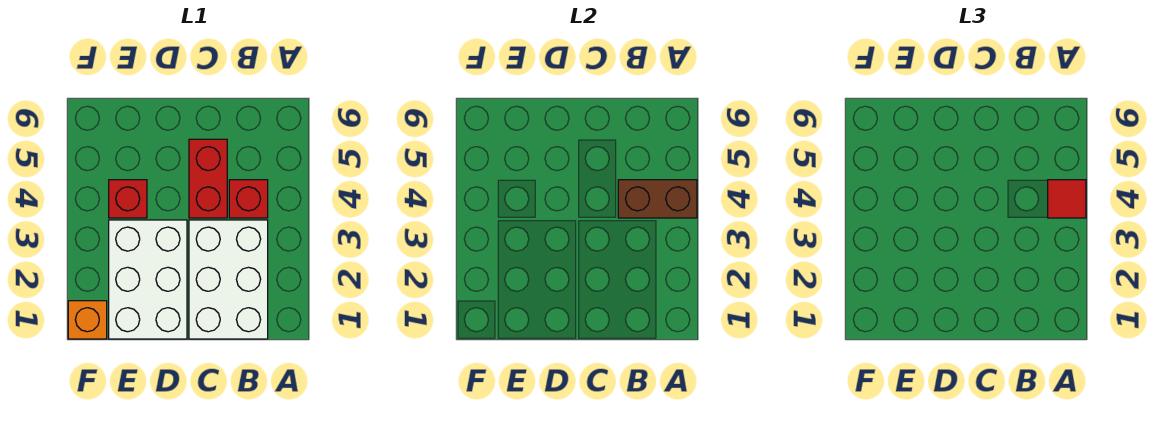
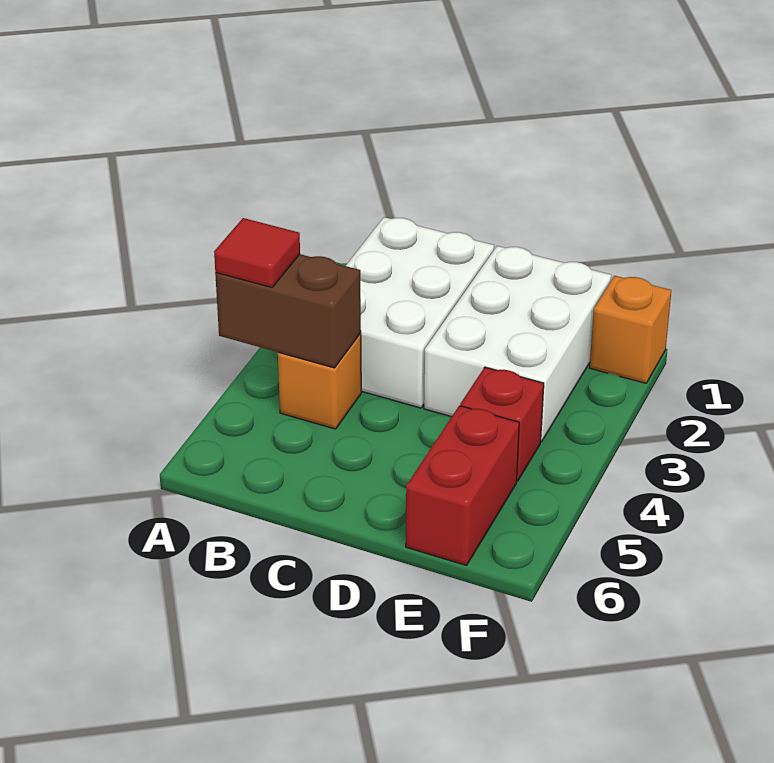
red 1x1 brick [229,180,268,218] -> orange 1x1 brick [278,334,361,429]
red 1x2 brick [189,139,227,218] -> red 1x2 brick moved to [406,406,519,565]

